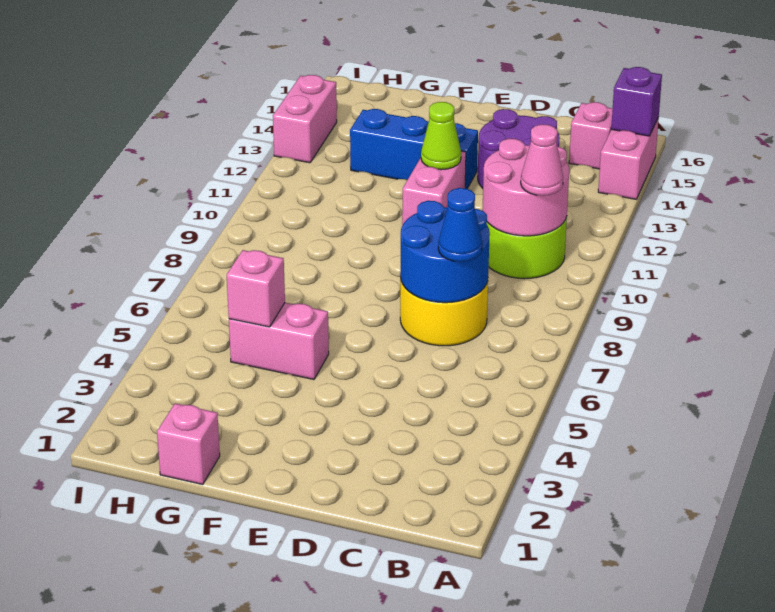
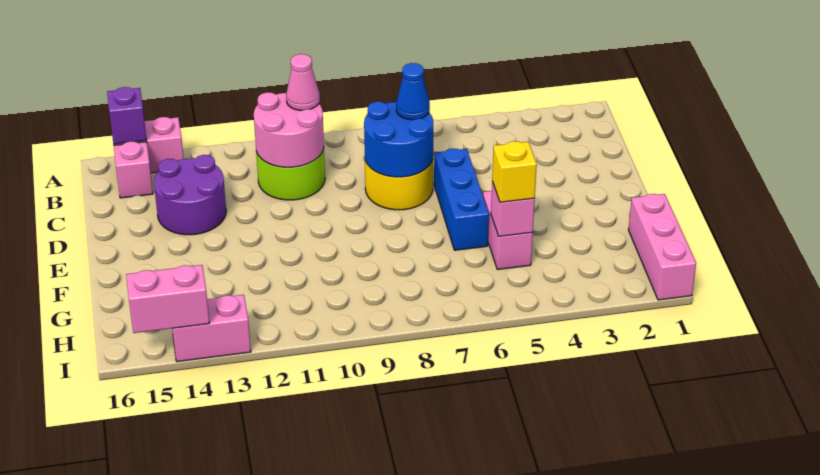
pink 1x2 brick [402,151,466,225] -> pink 1x2 brick moved to [126,265,209,333]
lime 1x1 cone [421,102,461,170] -> none
blue 1x3 brick [350,109,478,189] -> blue 1x3 brick moved to [434,148,489,250]
pink 1x1 brick [157,403,220,485] -> pink 1x3 brick [629,194,696,300]
none -> yellow 1x1 brick [492,141,537,202]

